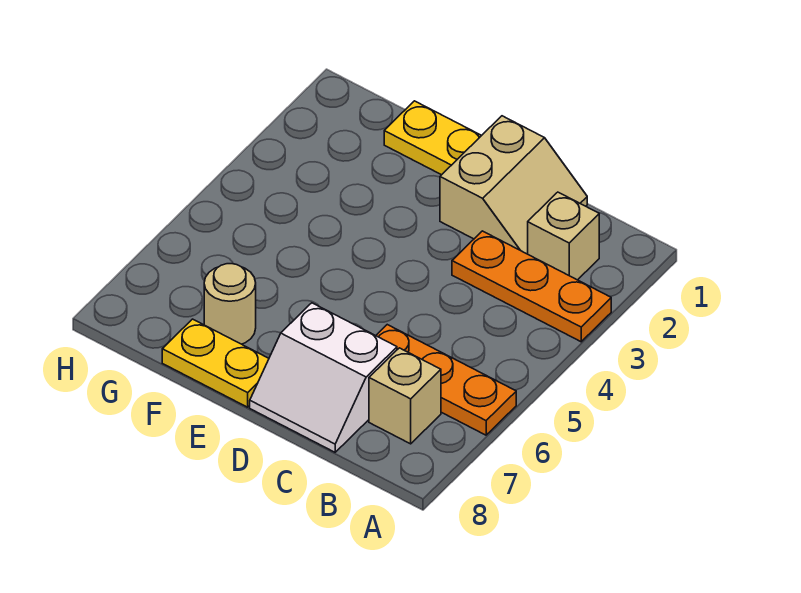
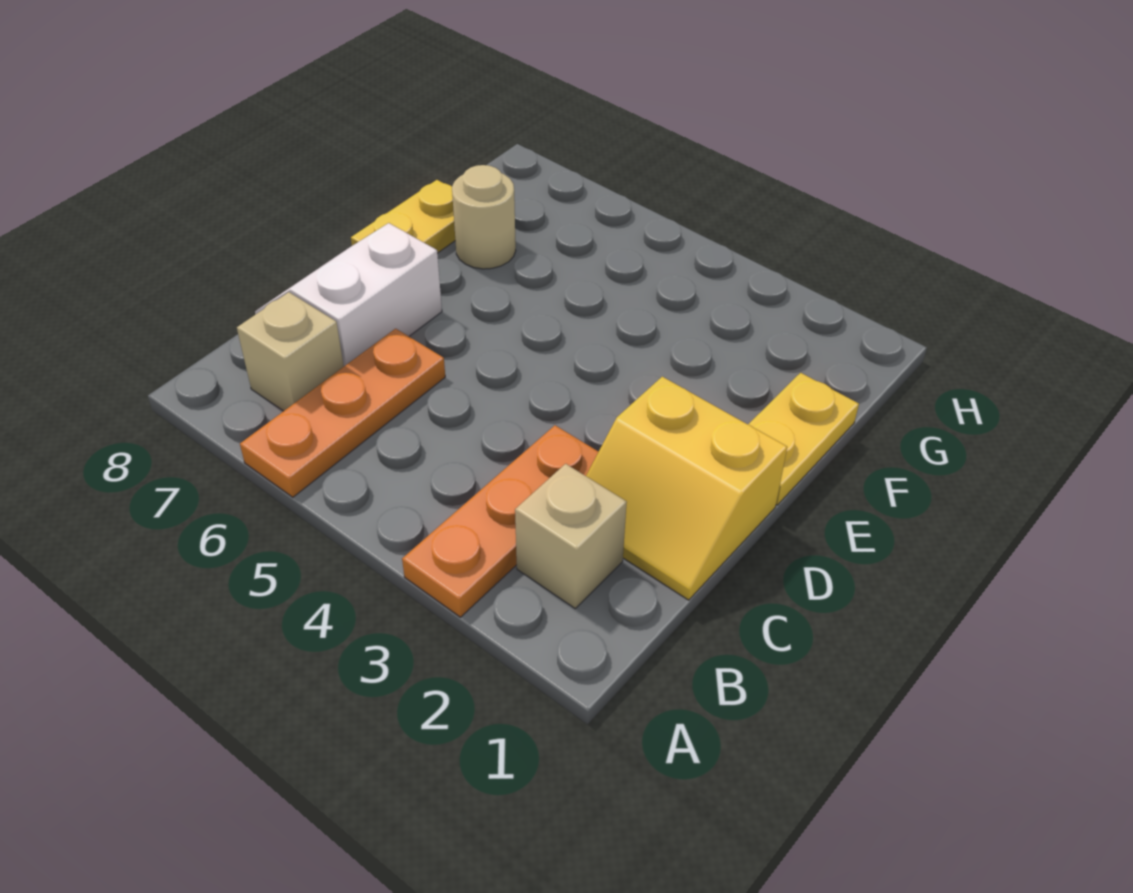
tan 2x2 slope [440,116,587,254] -> yellow 2x2 slope [586,377,787,600]

